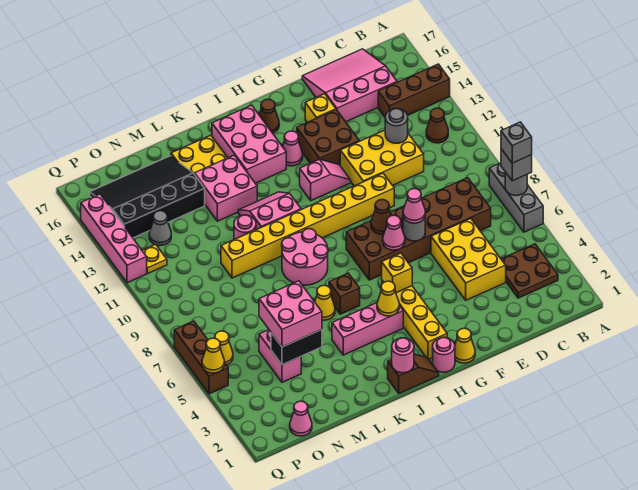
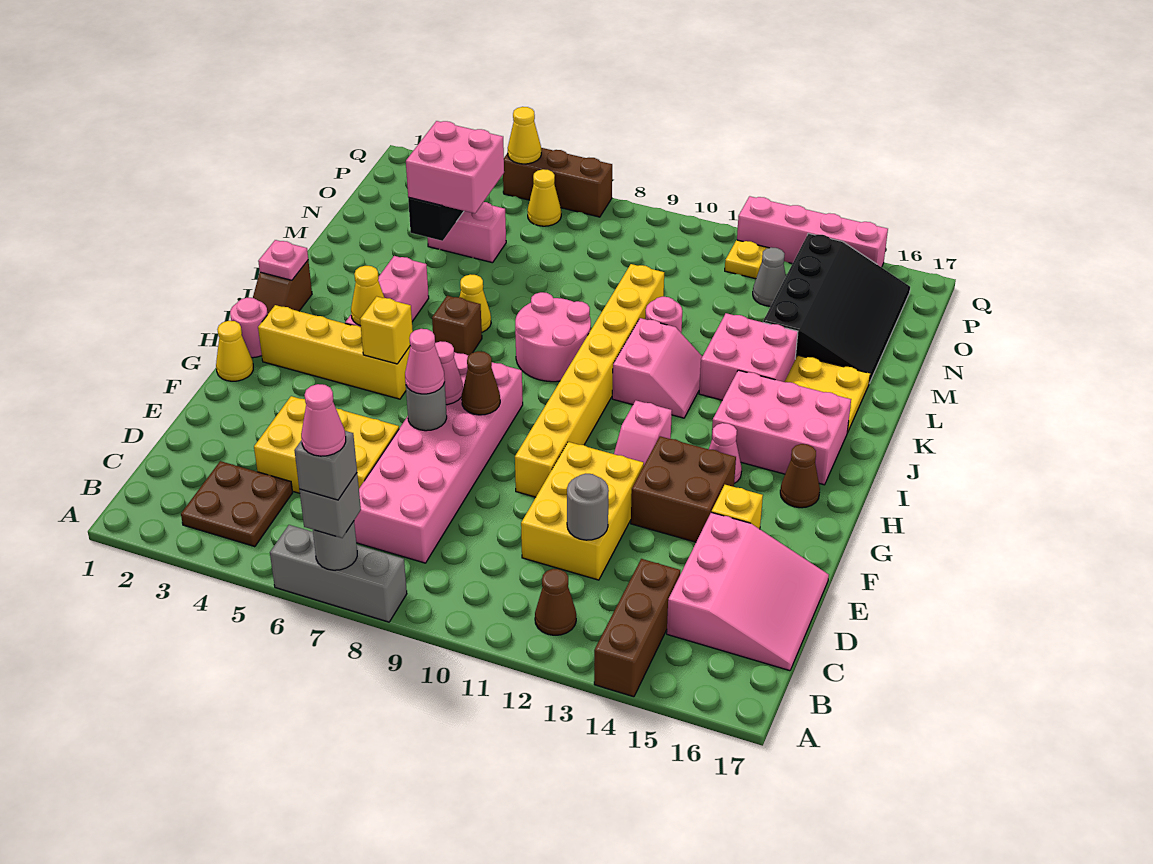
brown 2x6 brick [346,178,491,280] -> pink 2x6 brick [354,352,523,563]
pink 1x1 round brick [392,338,414,373] -> pink 1x1 plate [258,240,308,280]
pink 1x1 cone [290,401,312,436] -> pink 1x1 cone moved to [301,384,346,456]

